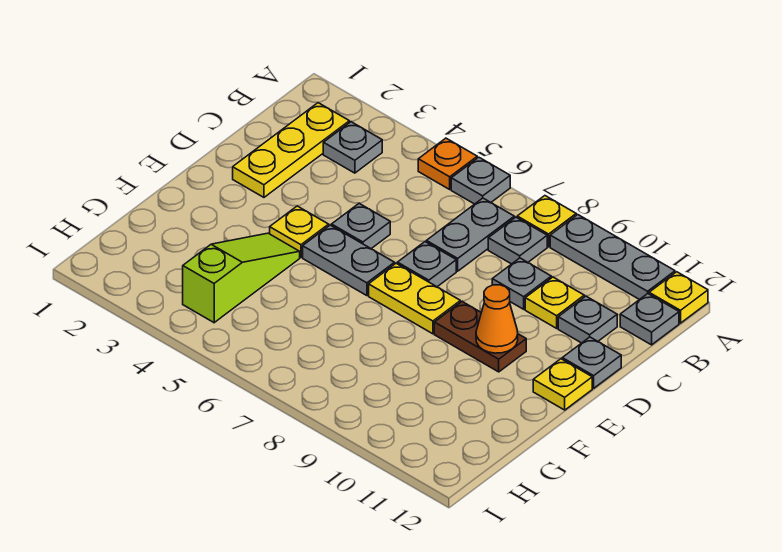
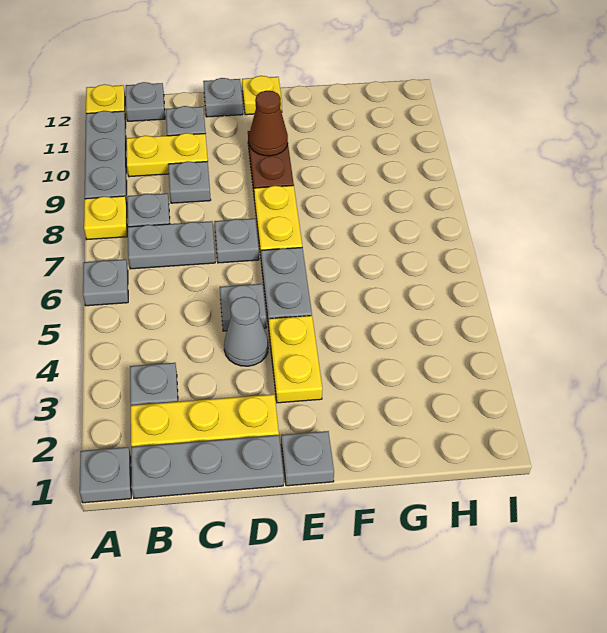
none -> grey 1x1 plate [80,447,131,503]
orange 1x1 plate [418,138,477,189] -> none
none -> grey 1x3 plate [131,435,284,498]
yellow 1x1 plate [525,277,584,328] -> yellow 1x2 plate [126,133,208,177]
none -> grey 1x1 cone [224,297,268,366]
none -> grey 1x1 plate [281,431,334,486]
yellow 1x1 plate [270,206,329,257] -> yellow 1x2 plate [269,316,322,403]
orange 1x1 cone [476,285,518,353] -> brown 1x1 cone [249,91,288,156]
lime 1x3 slope [183,233,300,323] -> none

